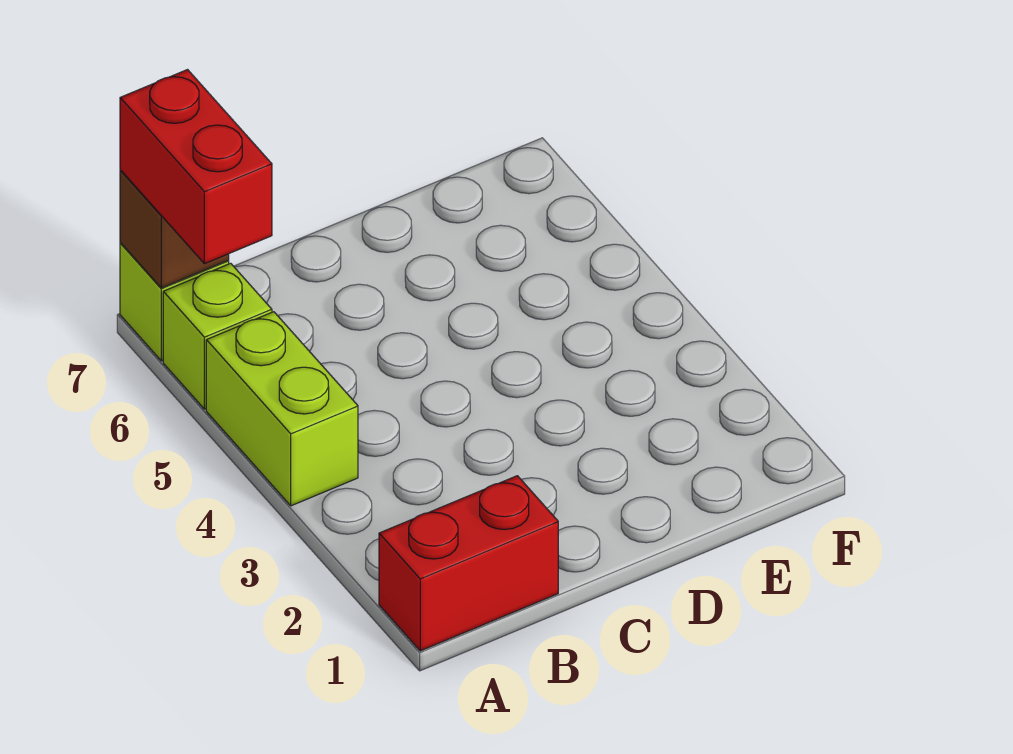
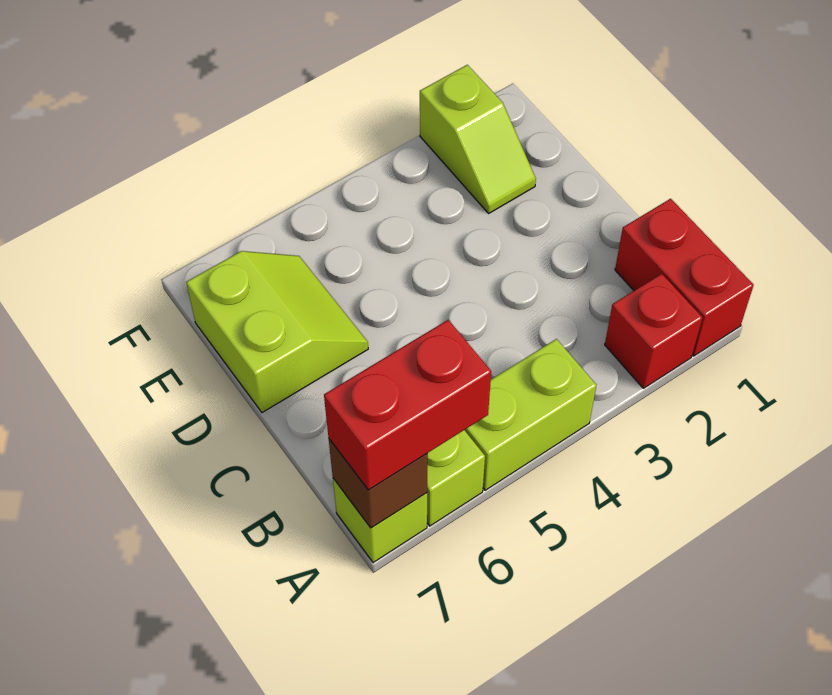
none -> red 1x1 brick [605,274,702,388]
none -> lime 2x2 slope [186,251,368,413]
none -> lime 1x2 slope [420,65,536,213]

